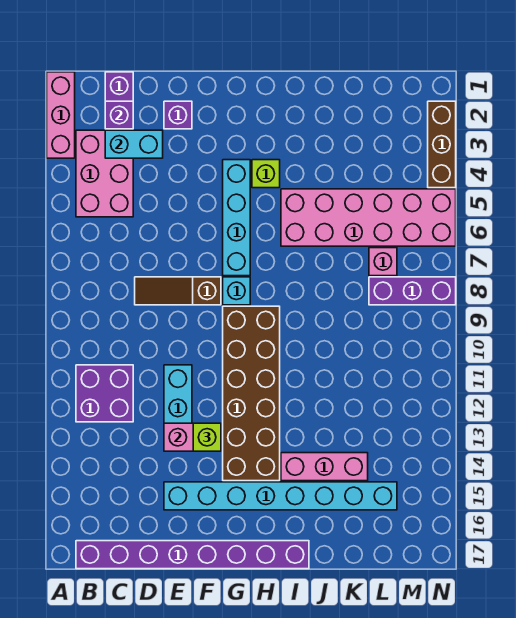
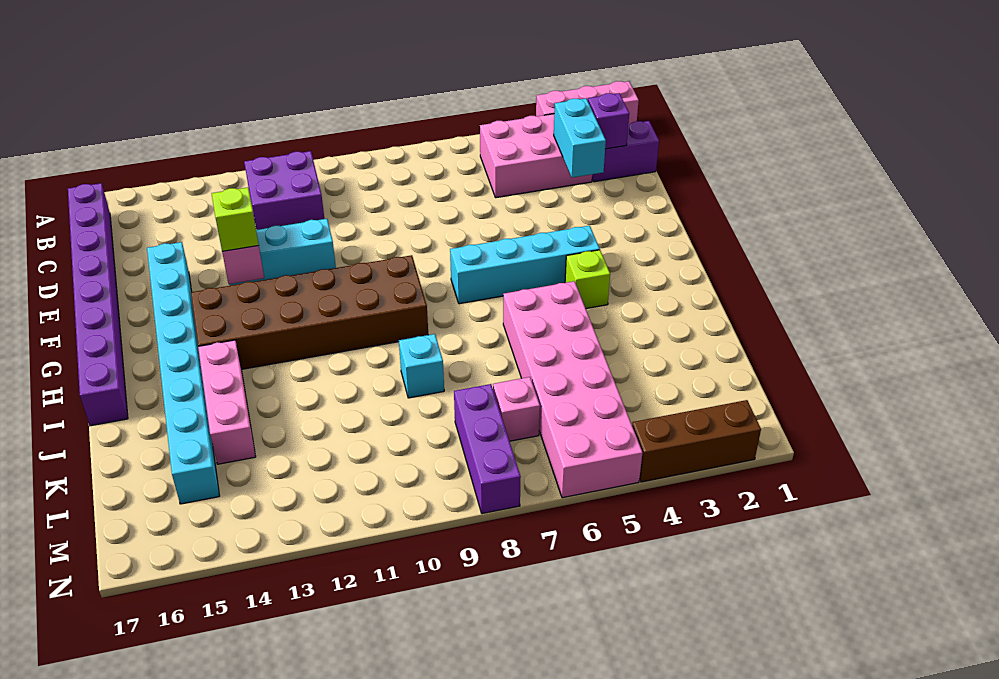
brown 1x3 slope [135,277,221,305] -> none
purple 1x1 brick [164,101,192,129] -> none
cyan 1x1 brick [223,277,250,305] -> cyan 1x1 brick moved to [399,334,444,398]

